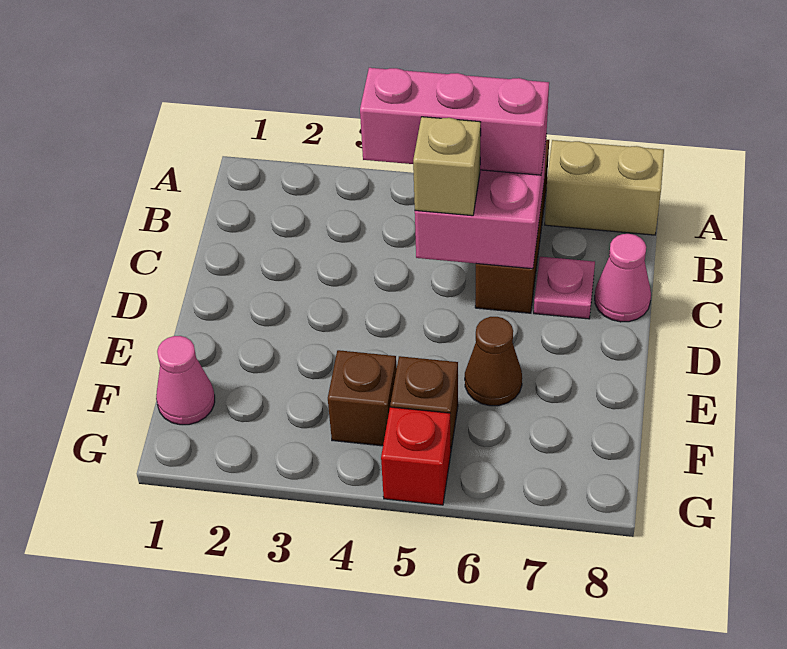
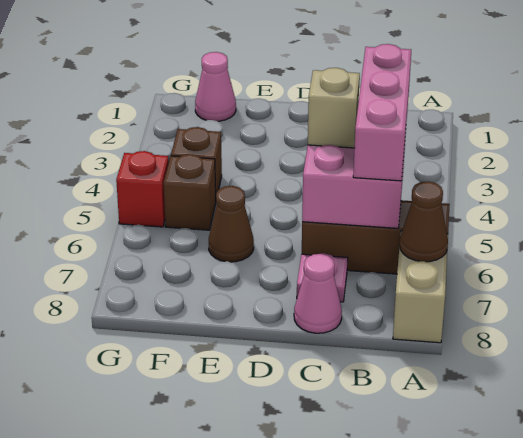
none -> brown 1x1 cone [400,181,448,262]

